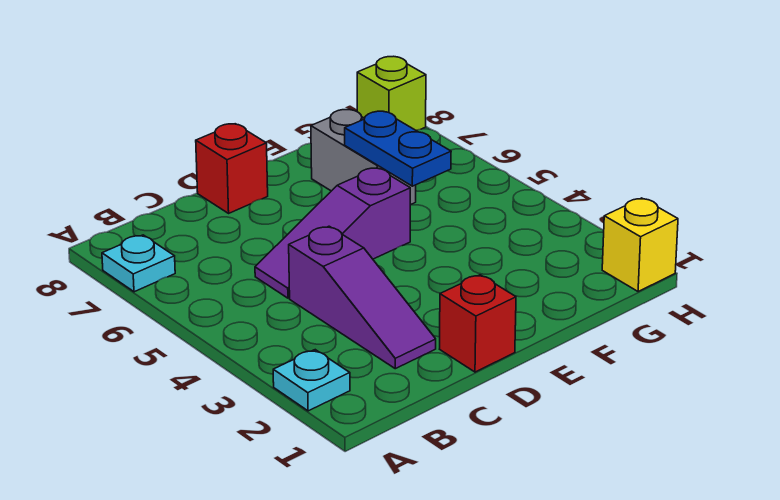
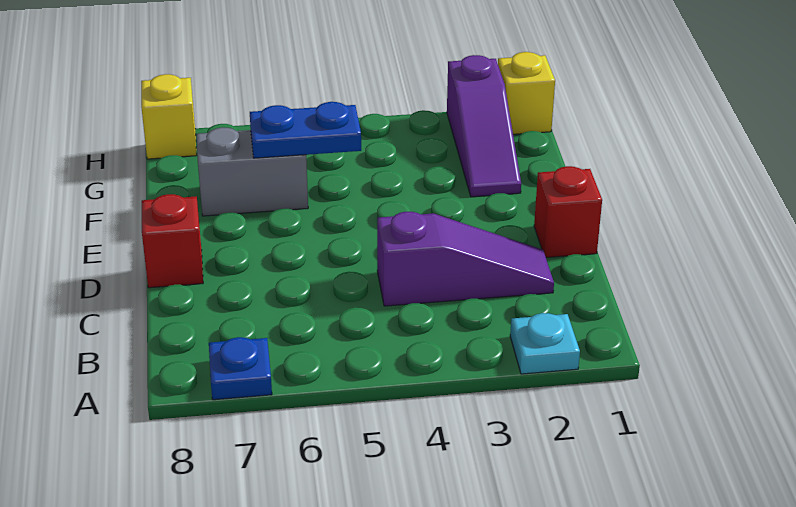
cyan 1x1 plate [102,235,175,292] -> blue 1x1 plate [209,337,272,400]
purple 1x3 slope [255,168,410,298] -> purple 1x3 slope moved to [447,55,521,197]
lime 1x1 brick [357,56,426,130] -> yellow 1x1 brick [141,74,197,159]

